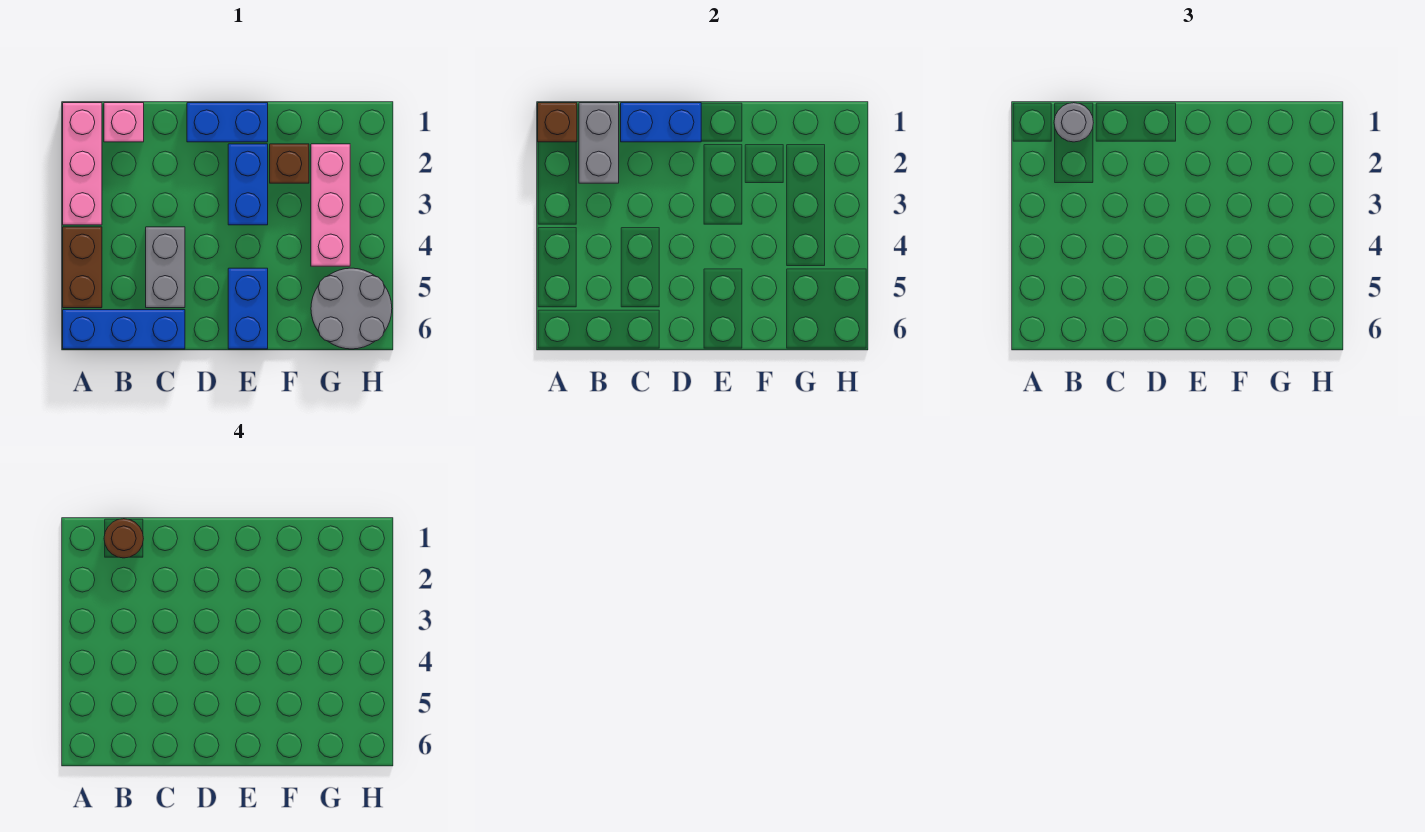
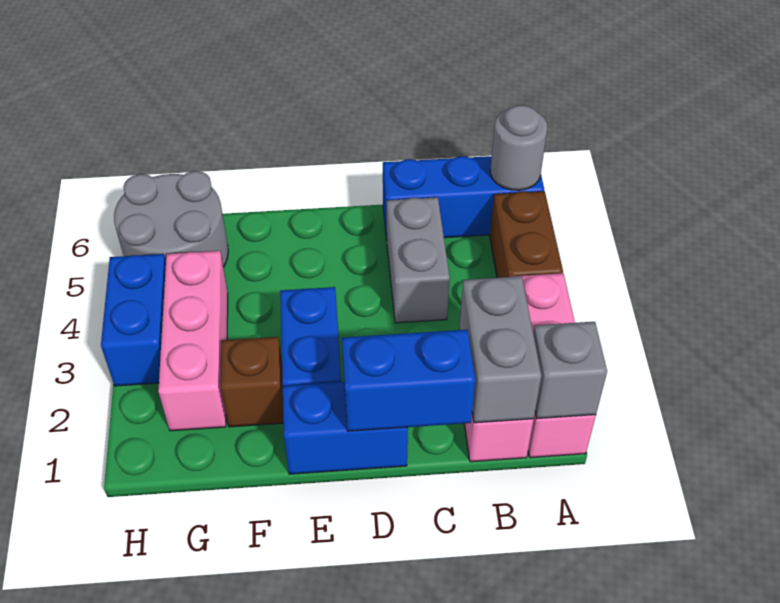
brown 1x1 brick [538,103,577,142] -> grey 1x1 brick [533,322,607,418]
grey 1x1 round brick [1054,103,1093,142] -> grey 1x1 round brick moved to [490,105,547,190]
brown 1x1 round brick [104,519,143,558] -> none
blue 1x2 brick [228,268,268,349] -> blue 1x2 brick moved to [101,254,166,386]

